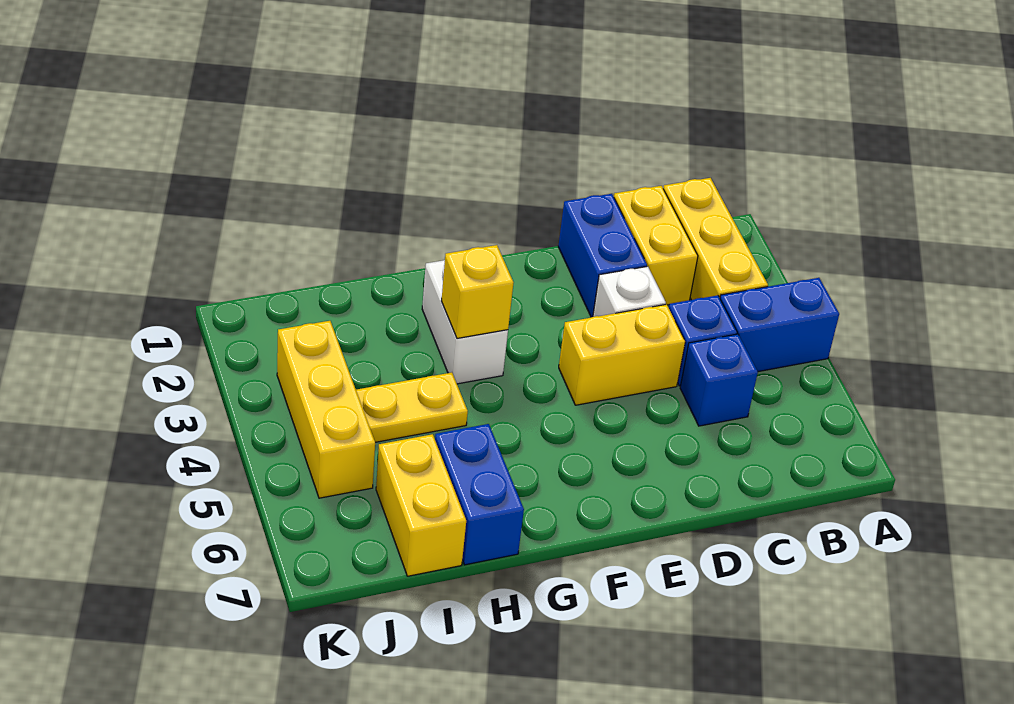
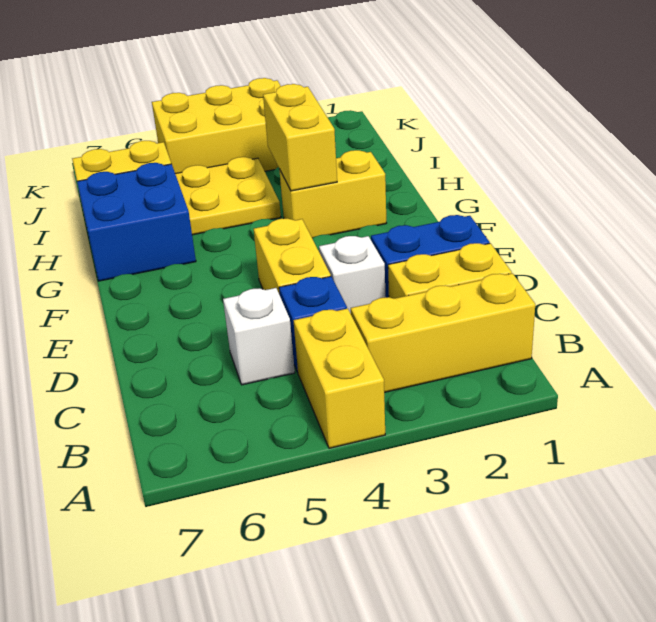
blue 1x2 brick [720,278,839,372] -> yellow 1x2 brick [293,309,385,448]
blue 1x1 brick [680,334,758,426] -> white 1x1 brick [223,288,295,385]
white 1x2 brick [422,260,508,384] -> yellow 1x2 brick [279,150,386,238]
yellow 1x1 brick [441,245,514,338] -> yellow 1x2 brick [263,84,337,191]
yellow 1x2 plate [356,372,468,442] -> yellow 2x2 plate [175,157,281,235]
blue 1x2 brick [435,424,524,565] -> blue 2x2 brick [77,163,196,281]
yellow 1x3 brick [277,321,375,498] -> yellow 2x3 brick [152,78,281,173]

